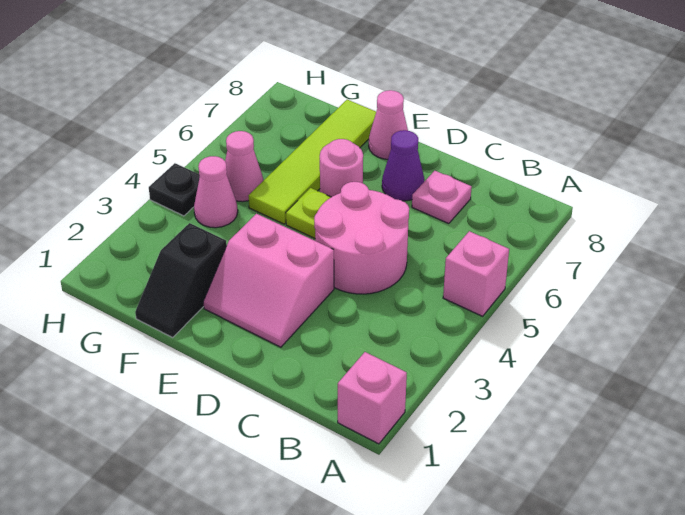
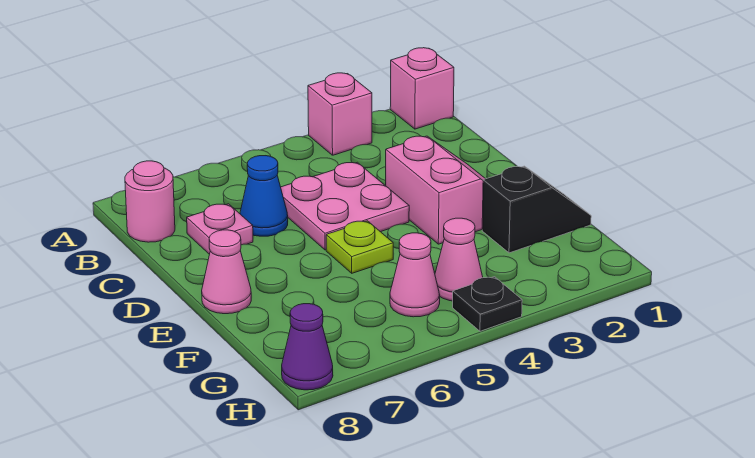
pink 1x1 brick [443,231,509,316] -> pink 1x1 brick moved to [308,73,372,155]
pink 2x2 round brick [314,182,409,294] -> pink 2x2 plate [281,162,409,250]
none -> blue 1x1 cone [240,156,288,236]
purple 1x1 cone [382,130,424,201] -> purple 1x1 cone moved to [282,304,333,390]
pink 1x1 round brick [320,139,363,197] -> pink 1x1 round brick moved to [125,161,175,242]
lime 1x4 tile [248,100,376,224] -> none

